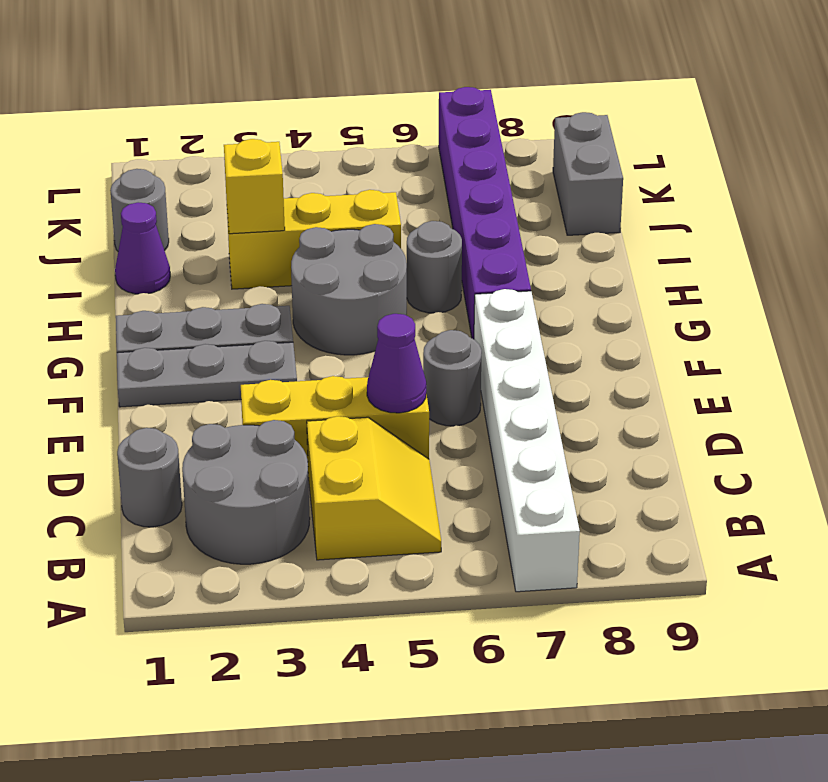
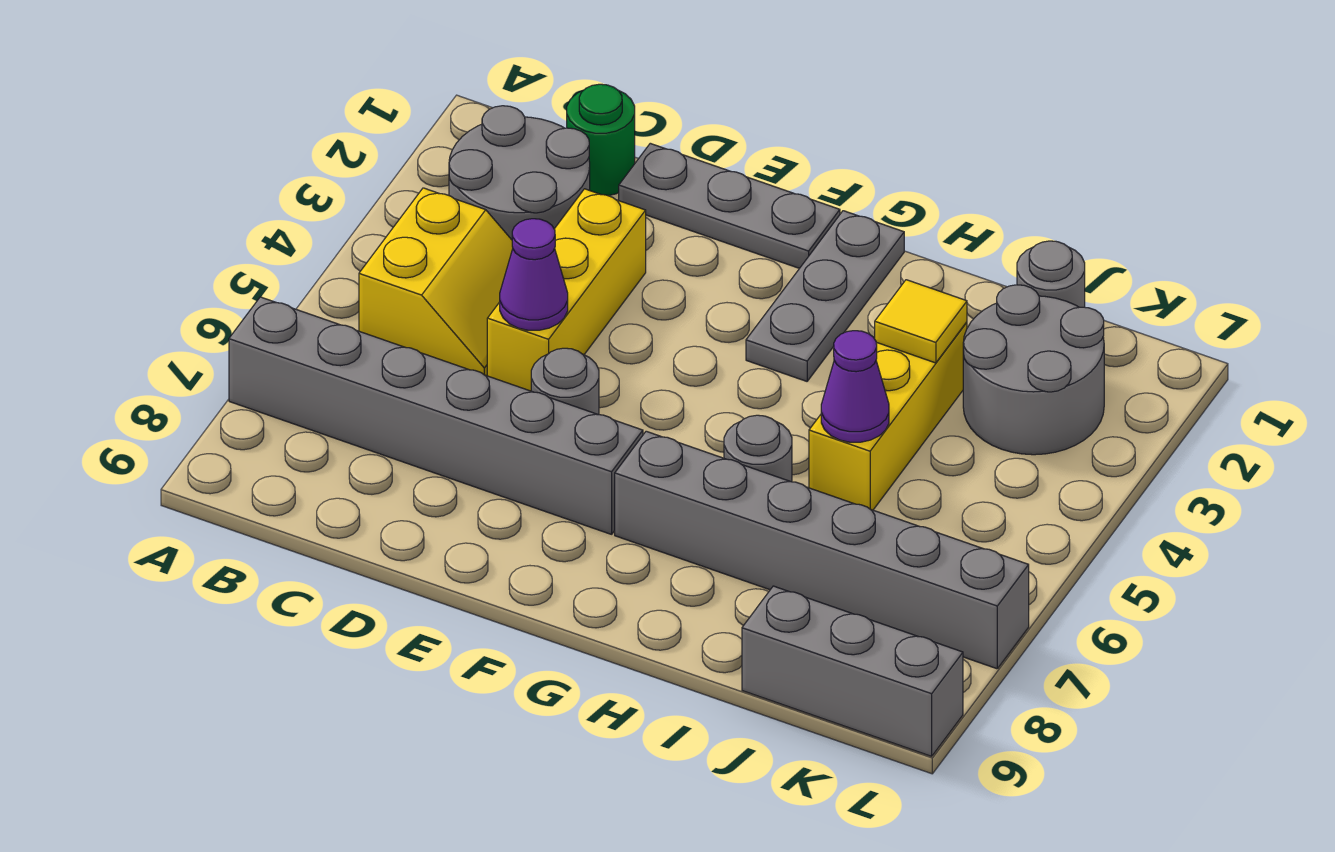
white 1x6 brick [474,289,580,592] -> grey 1x6 brick [229,297,643,534]
yellow 2x2 slope [307,416,441,560] -> yellow 2x2 slope turned to [359,188,513,376]
grey 1x1 round brick [117,428,182,527] -> green 1x1 round brick [567,84,635,196]
grey 1x3 plate [117,341,297,407] -> grey 1x3 plate turned to [619,143,840,268]
grey 2x2 round brick [291,224,407,355] -> grey 2x2 round brick moved to [963,285,1104,455]
purple 1x6 brick [439,87,531,339] -> grey 1x6 brick [615,431,1029,669]
purple 1x1 cone [115,202,170,294] -> purple 1x1 cone moved to [821,331,889,442]
yellow 1x1 brick [224,139,285,234] -> yellow 1x1 tile [875,280,967,363]
grey 1x2 brick [553,112,623,235] -> grey 1x3 brick [742,586,963,756]

